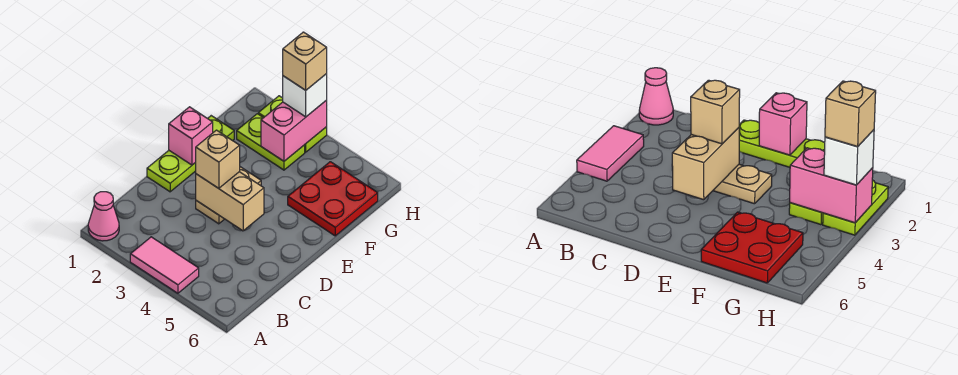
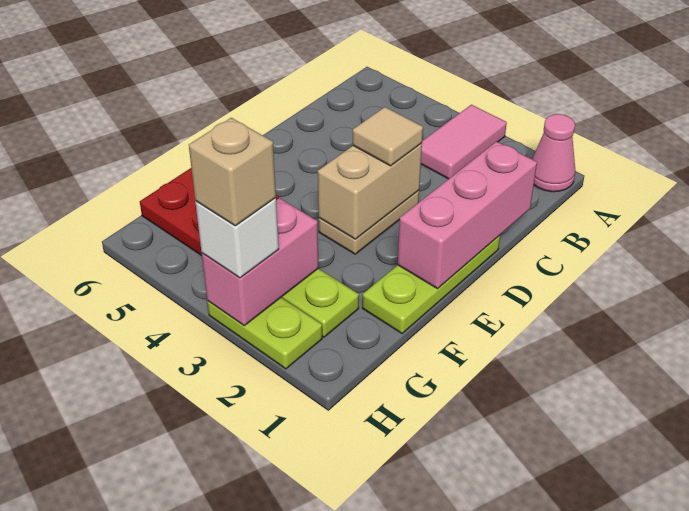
pink 1x2 tile [130,237,199,293] -> pink 1x2 tile turned to [421,105,507,179]
tan 1x2 brick [196,172,264,231] -> tan 1x2 brick turned to [318,143,422,239]
tan 1x1 brick [195,130,240,188] -> tan 1x1 tile [353,107,423,166]
pink 1x1 brick [169,107,213,165] -> pink 1x3 brick [398,142,537,289]

